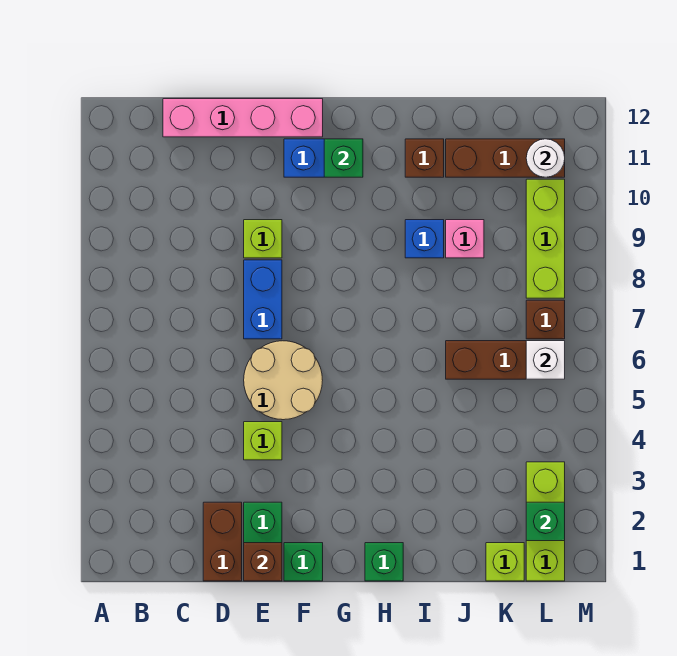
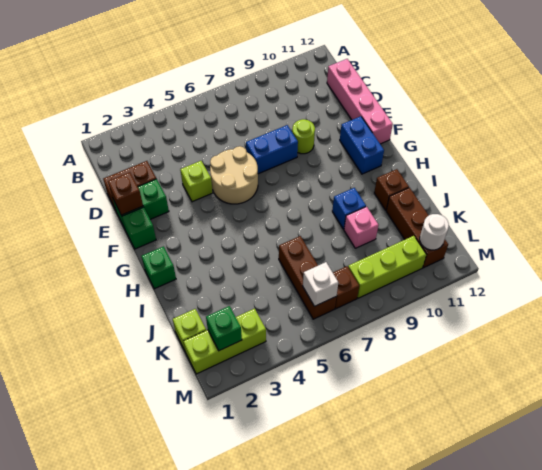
lime 1x1 brick [244,220,282,258] -> lime 1x1 round brick [292,119,315,154]
green 1x1 brick [324,139,363,177] -> none

